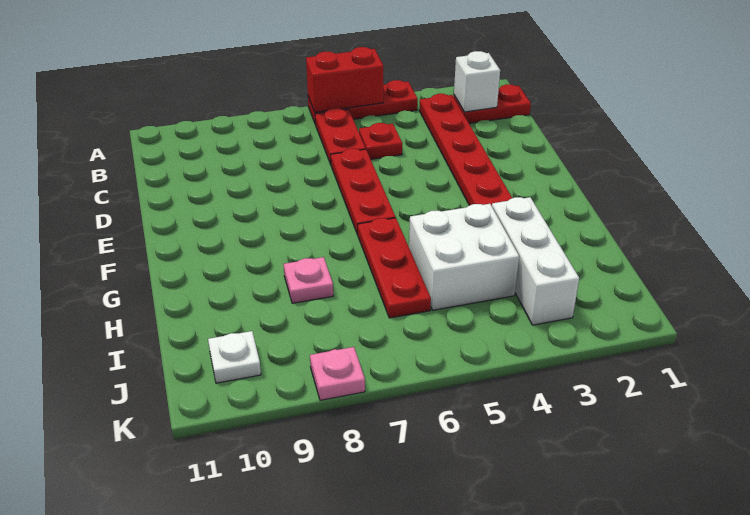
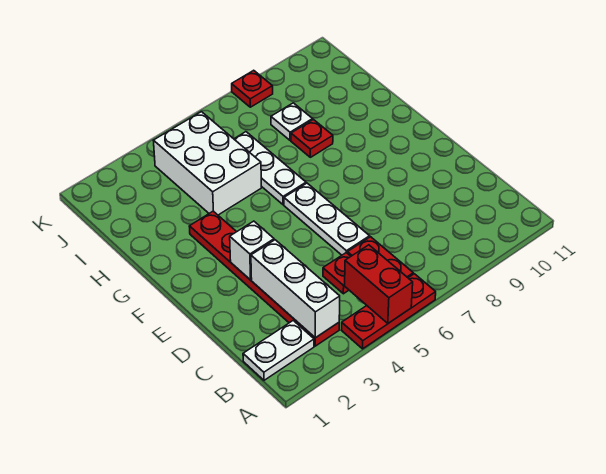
red 1x2 brick [306,47,383,112] -> red 1x2 brick turned to [345,245,413,323]
red 1x2 plate [454,84,531,123] -> white 1x2 plate [243,321,314,380]
white 1x1 brick [454,51,500,112] -> white 1x1 brick moved to [230,221,274,280]
red 1x3 plate [331,149,396,235] -> white 1x3 plate [284,183,370,255]
red 1x3 plate [358,218,431,318] -> white 1x3 plate [234,132,306,205]
white 1x3 brick [492,197,579,325] -> white 1x3 brick moved to [251,240,340,338]
white 2x2 brick [409,204,519,310] -> white 2x3 brick [153,112,262,215]
pink 1x1 plate [284,257,333,303] -> red 1x1 plate [291,120,333,157]
white 1x1 plate [208,331,261,383] -> white 1x1 plate moved to [271,103,313,141]
pink 1x1 plate [310,347,365,400] -> red 1x1 plate [232,70,273,107]

